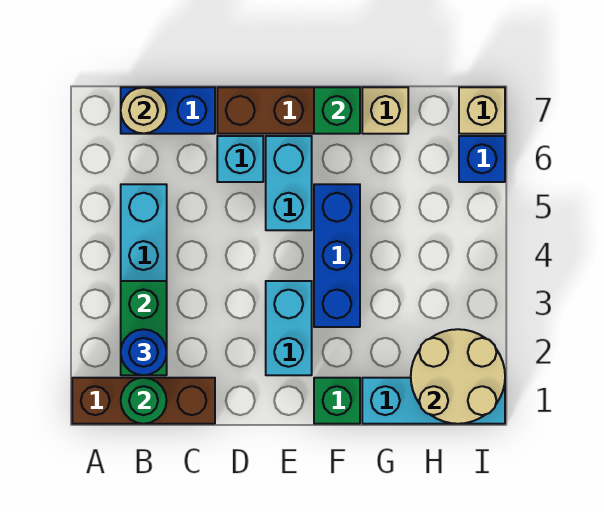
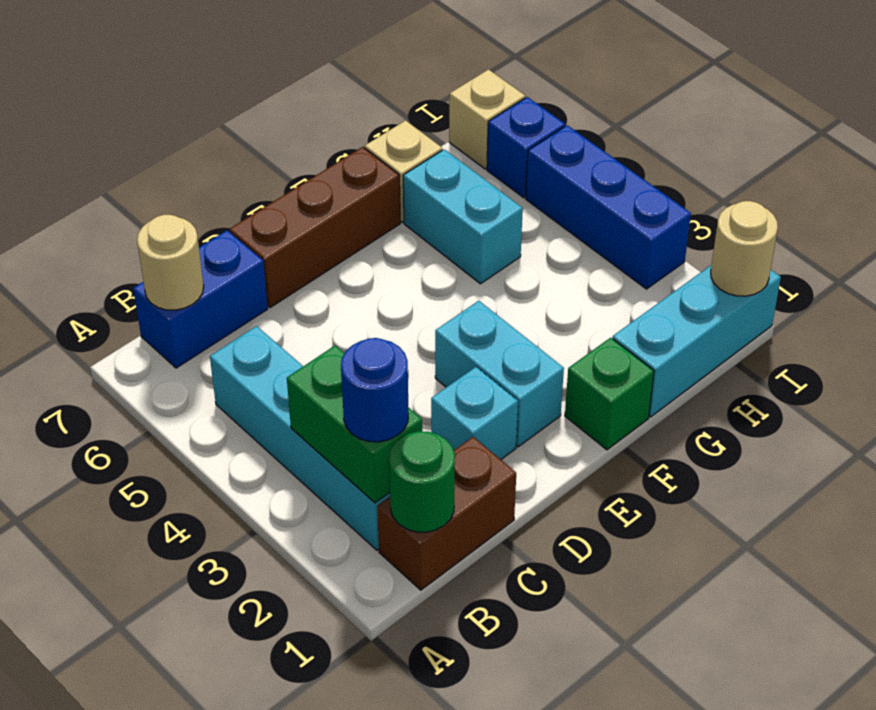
brown 1x3 brick [72,378,215,424] -> brown 1x2 brick [377,437,516,590]
cyan 1x1 brick [217,136,263,182] -> cyan 1x1 brick moved to [431,367,518,459]
cyan 1x2 brick [266,136,312,230] -> cyan 1x2 brick moved to [403,149,523,284]
blue 1x3 brick [314,184,360,327] -> blue 1x3 brick moved to [526,125,691,289]
green 1x1 brick [314,87,360,134] -> none
tan 2x2 round brick [411,329,505,424] -> tan 1x1 round brick [711,201,778,296]

